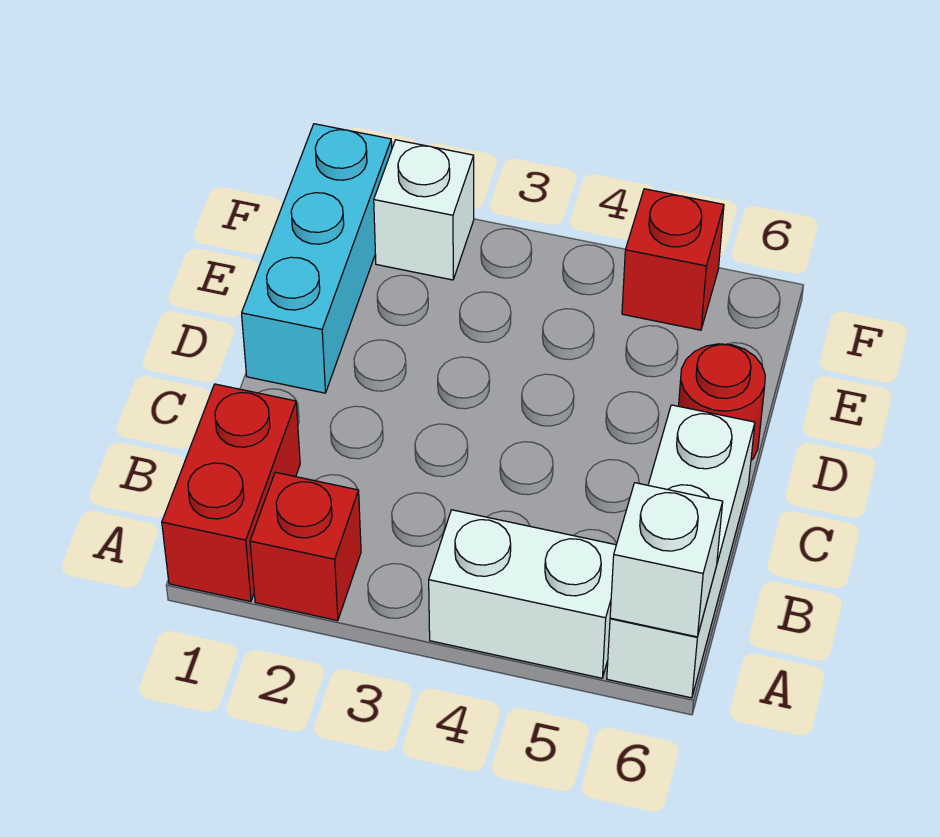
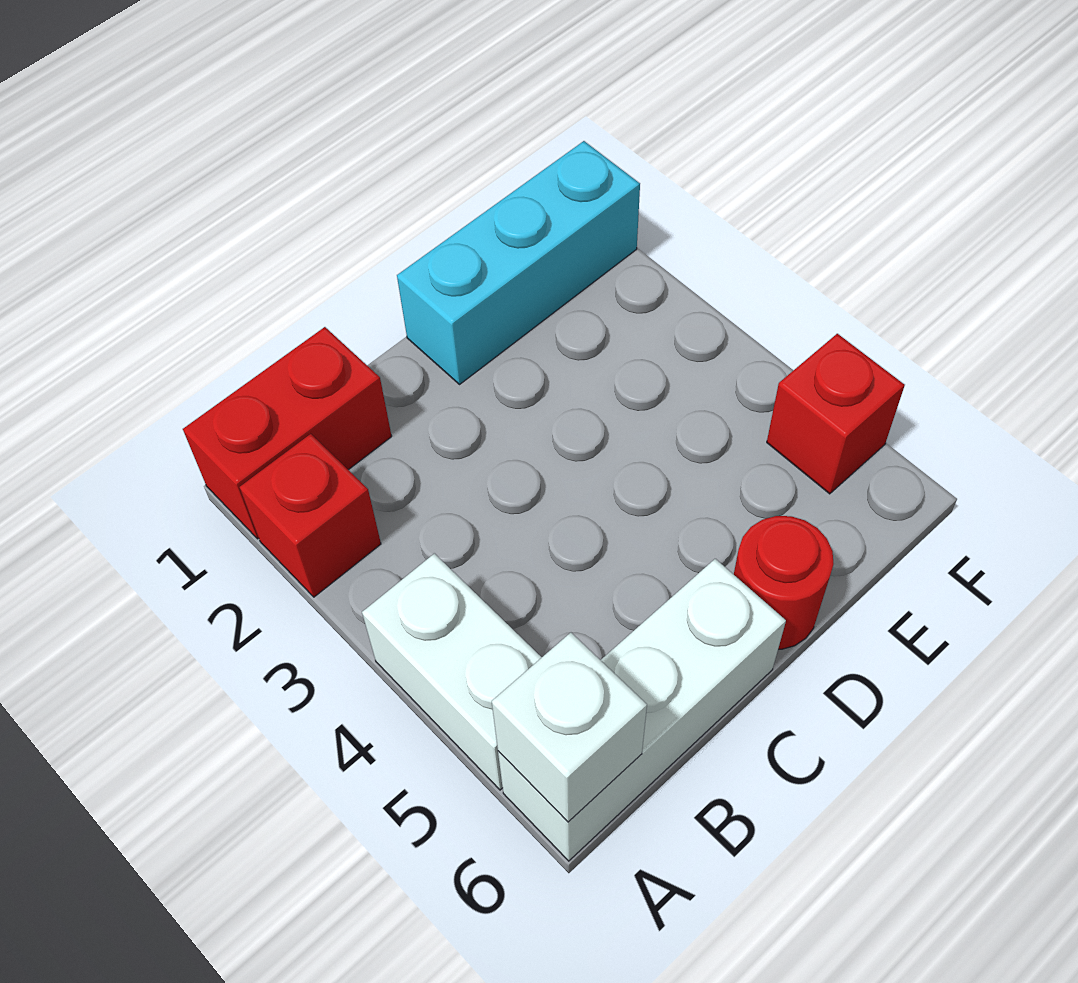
white 1x1 brick [374,140,474,280] -> none

